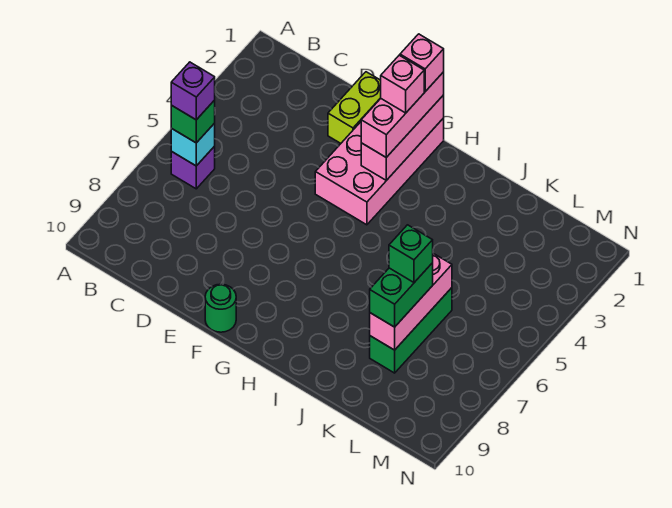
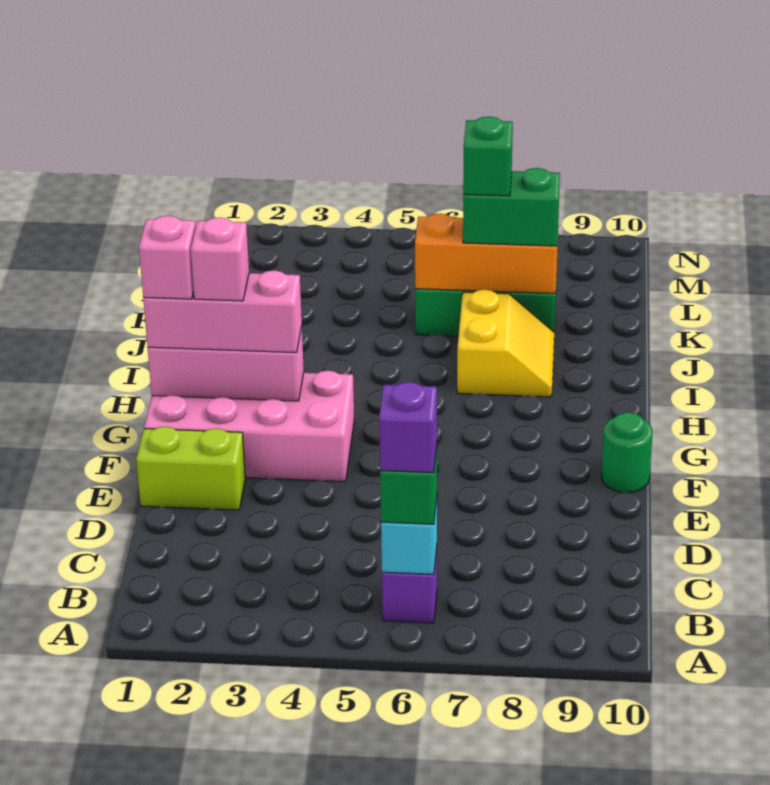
none -> yellow 2x2 slope [457,289,554,397]
pink 1x3 brick [370,253,452,350] -> orange 1x3 brick [415,214,558,293]

